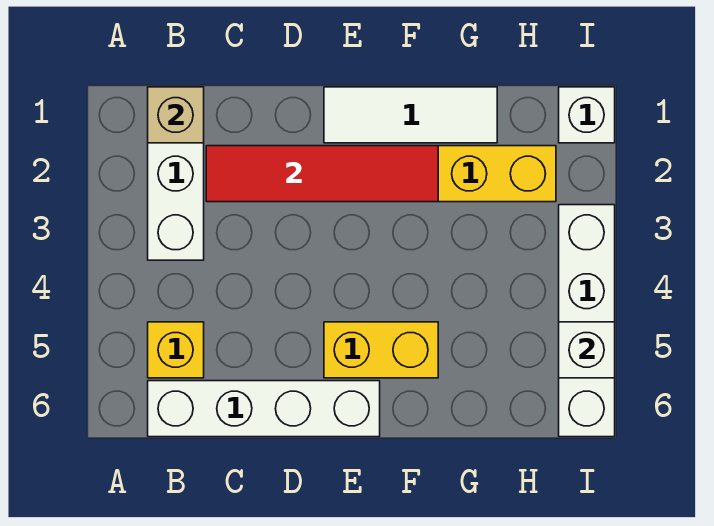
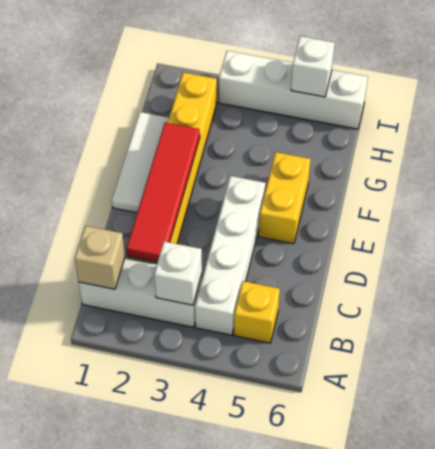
white 1x4 brick [148,381,380,437] -> white 1x4 brick moved to [195,176,266,335]
white 1x1 brick [559,87,615,143] -> white 1x1 brick moved to [154,241,202,305]

